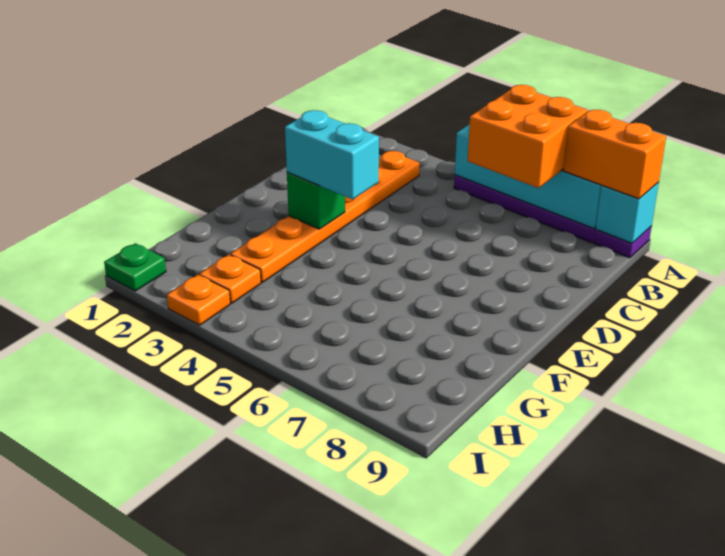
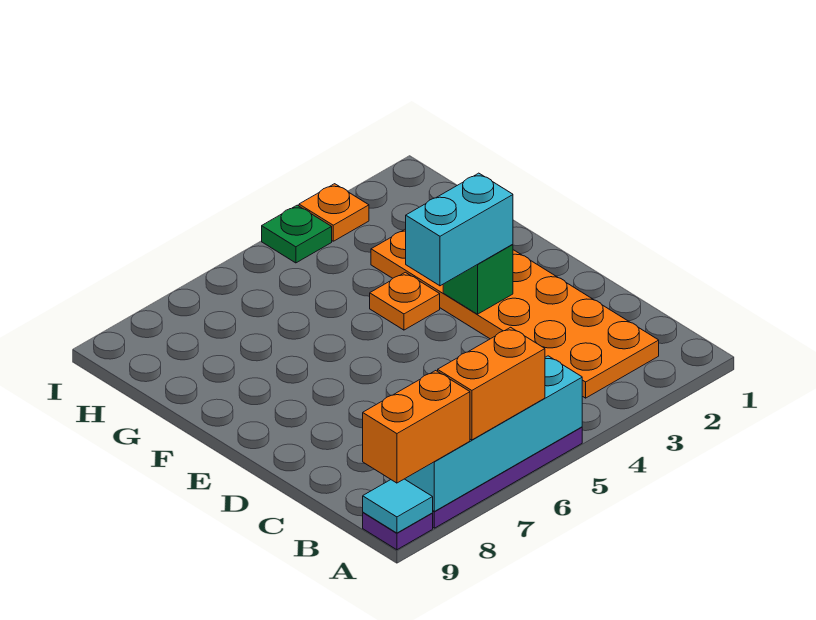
orange 2x2 brick [468,85,588,188] -> orange 1x2 brick [438,327,545,440]
cyan 1x1 brick [596,182,659,243] -> cyan 1x1 tile [363,479,433,533]
orange 1x6 plate [231,151,420,282] -> orange 2x6 plate [371,229,659,398]
orange 1x1 plate [199,255,261,303] -> orange 1x1 plate moved to [370,272,440,330]
green 1x1 plate [104,243,166,291] -> green 1x1 plate moved to [262,205,332,263]

